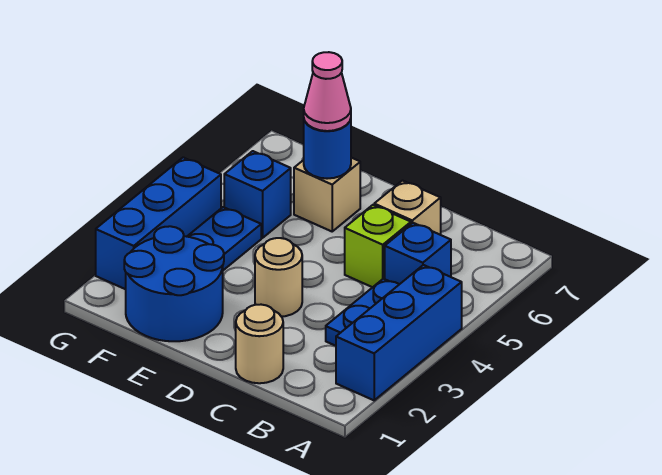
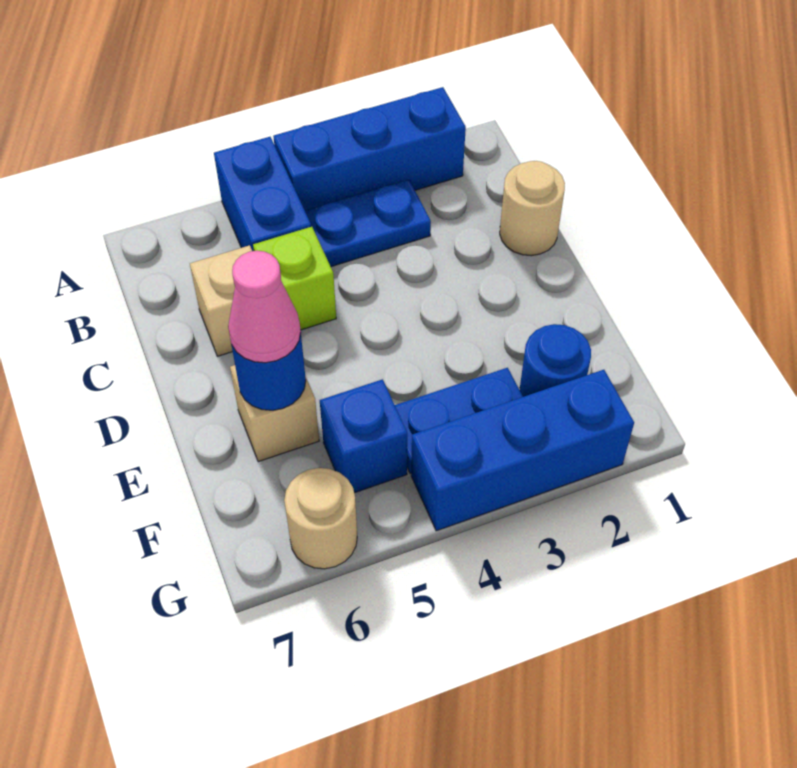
blue 1x1 brick [385,223,451,284] -> blue 1x2 brick [214,137,311,251]
tan 1x1 round brick [255,238,302,317] -> tan 1x1 round brick moved to [284,468,357,569]
blue 2x2 round brick [124,226,224,341] -> blue 1x1 round brick [520,324,591,397]

